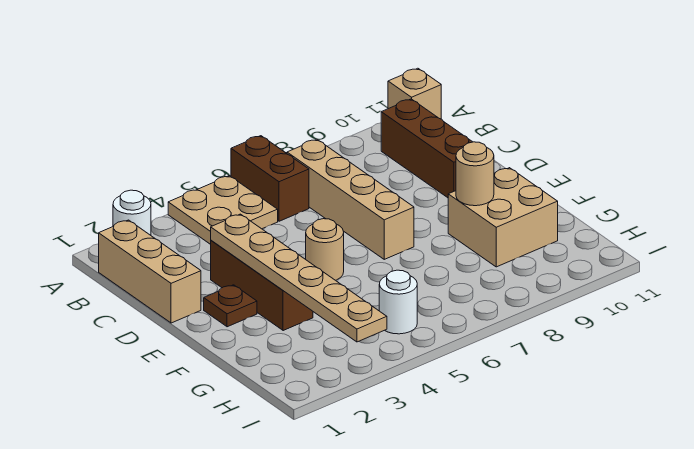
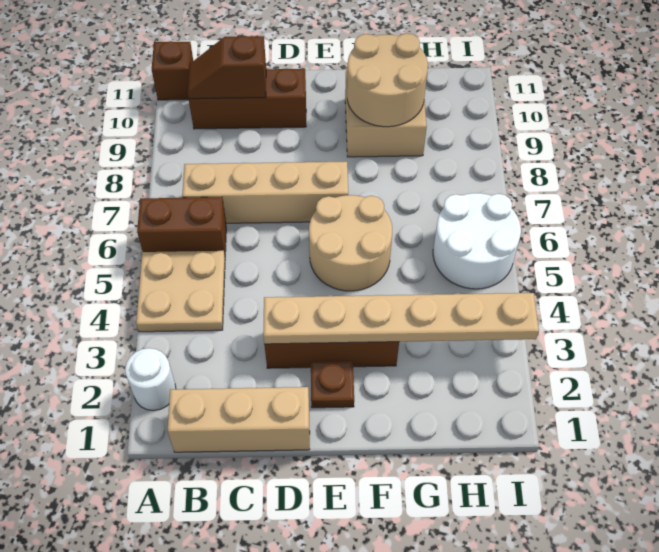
tan 1x1 brick [388,68,441,119] -> brown 1x1 brick [152,41,193,100]
none -> brown 1x2 slope [188,36,266,99]
tan 1x1 round brick [306,219,344,280] -> tan 2x2 round brick [309,195,392,291]
tan 1x1 round brick [456,142,494,206] -> tan 2x2 round brick [347,33,428,127]
white 1x1 round brick [379,270,417,334] -> white 2x2 round brick [433,193,521,289]

